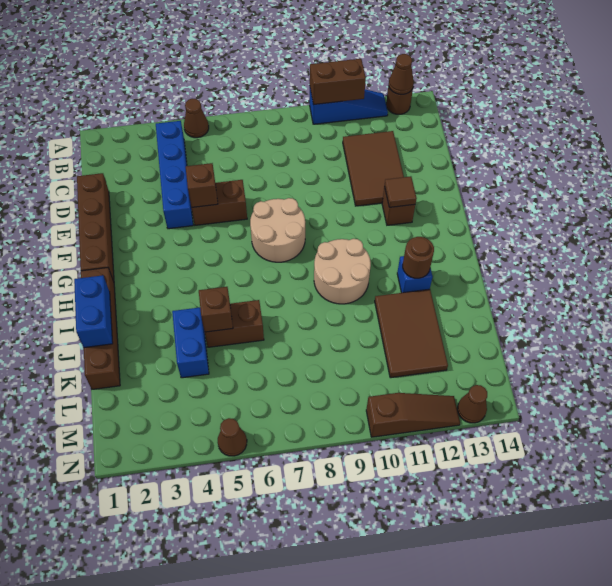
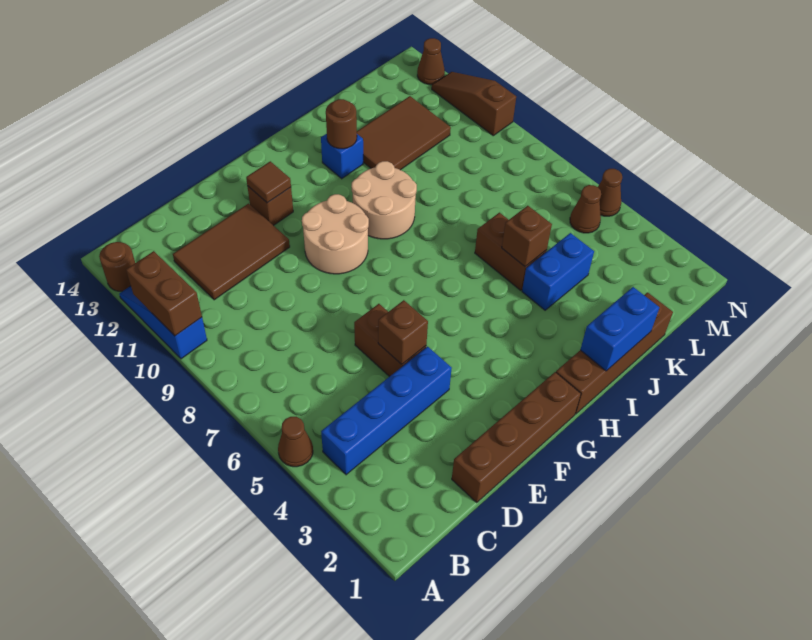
brown 1x1 cone [389,54,414,94] -> brown 1x1 cone moved to [570,185,601,233]
tan 2x2 round brick [250,198,305,262] -> tan 2x2 round brick moved to [302,194,369,274]

